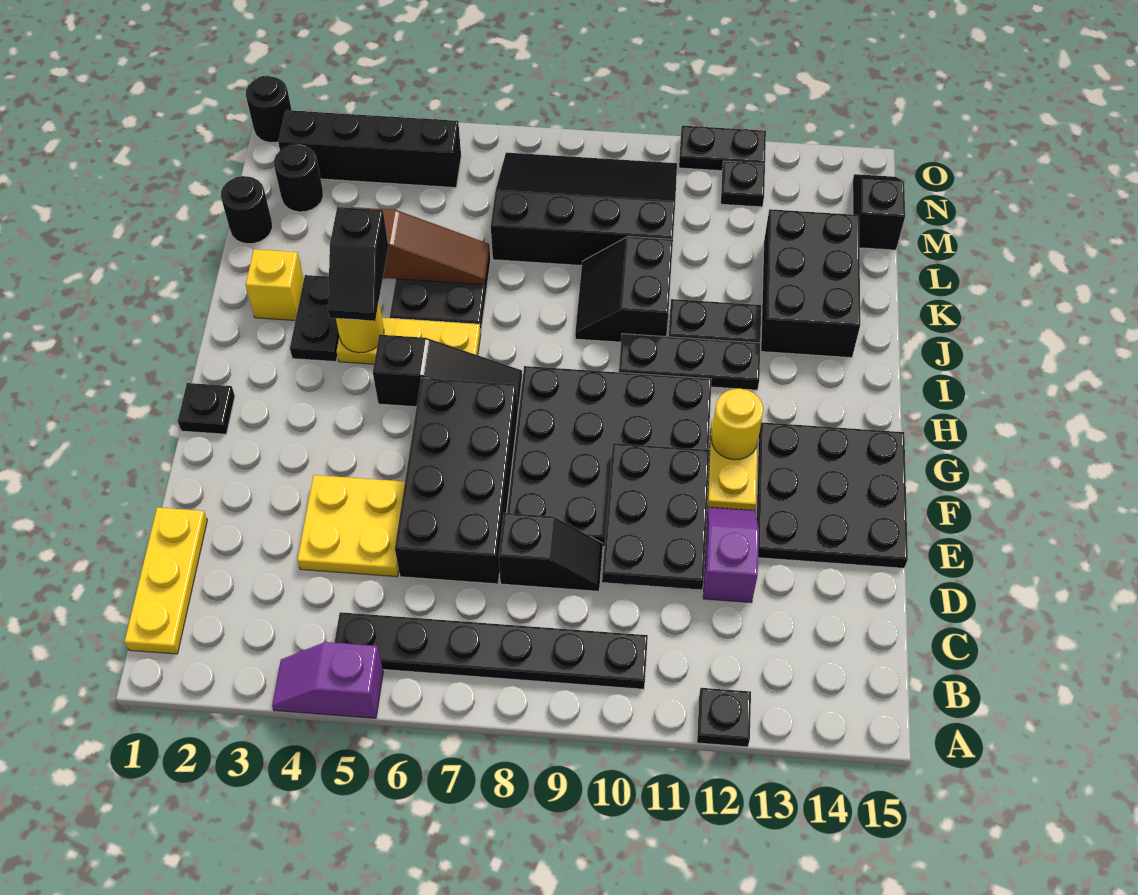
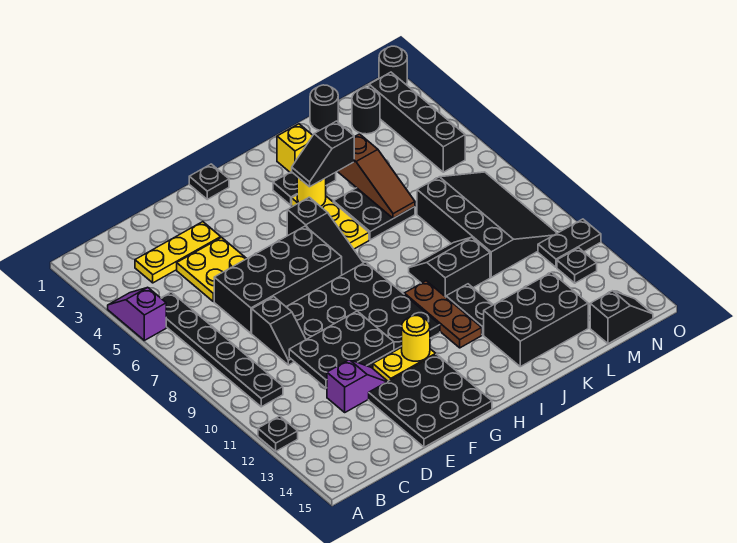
yellow 1x3 plate [124,507,207,654] -> yellow 1x3 plate moved to [135,222,221,283]
black 1x3 plate [619,334,760,390] -> brown 1x3 plate [404,281,482,348]
black 1x2 plate [679,126,766,171] -> black 1x2 plate turned to [538,219,601,267]

